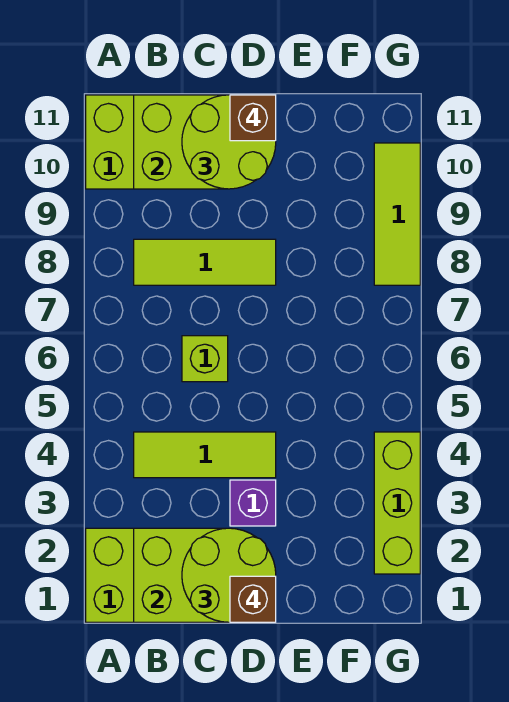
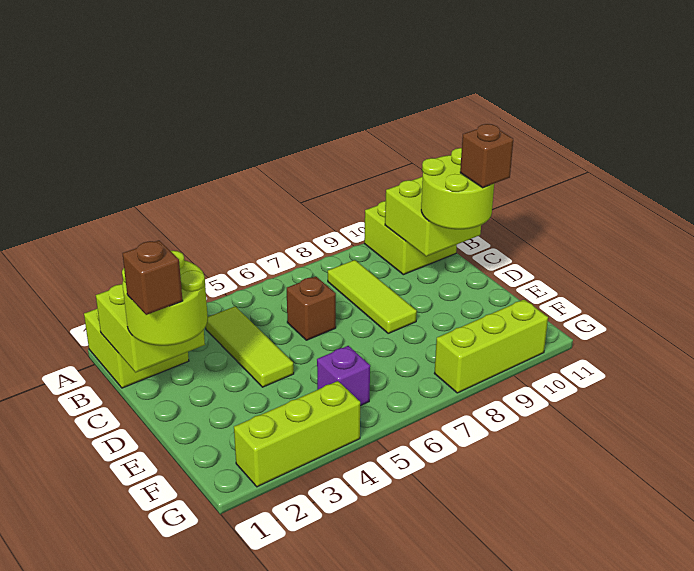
lime 1x1 brick [182,336,228,382] -> brown 1x1 brick [287,276,336,340]
purple 1x1 brick [230,480,276,526] -> purple 1x1 brick moved to [317,346,370,406]
lime 1x3 tile [374,143,420,285] -> lime 1x3 brick [434,299,548,393]

